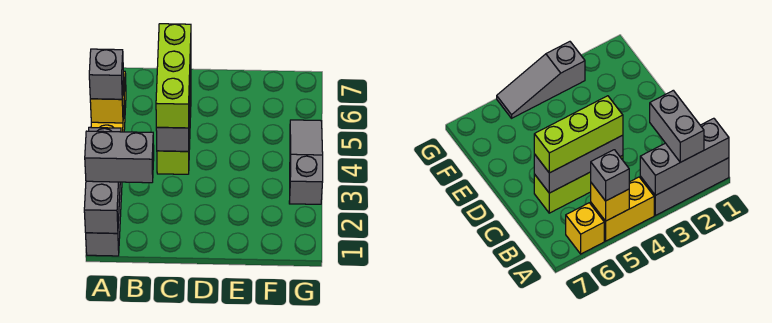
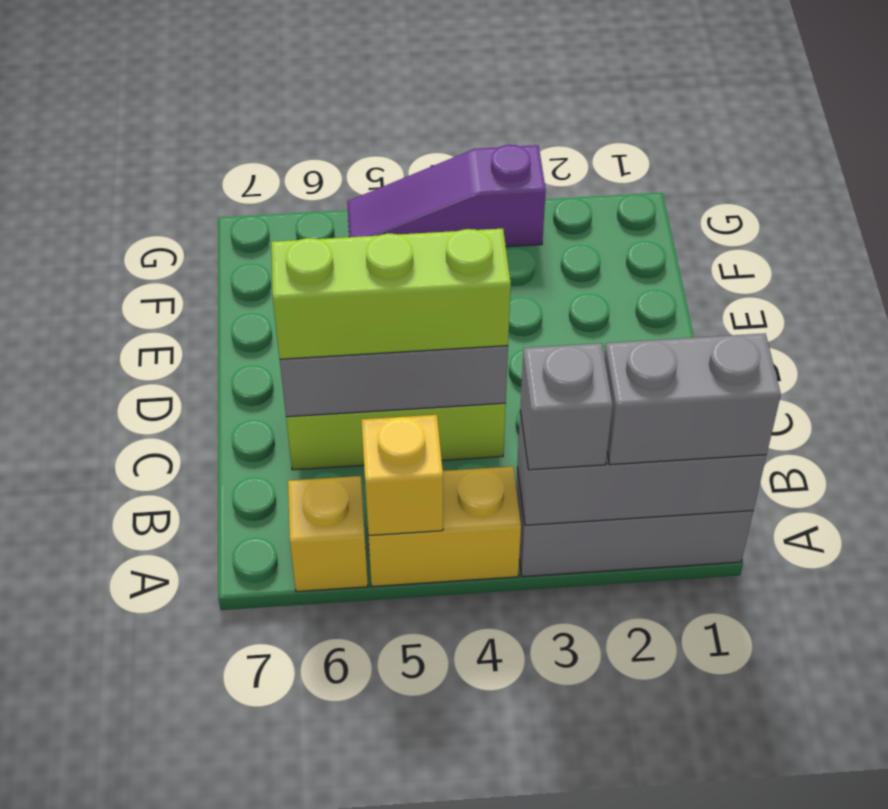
grey 1x2 brick [85,131,154,183] -> grey 1x2 brick turned to [604,333,781,465]
grey 1x1 brick [89,49,123,99] -> grey 1x1 brick moved to [520,343,613,470]
grey 1x3 slope [289,120,323,204] -> purple 1x3 slope [347,145,546,247]

